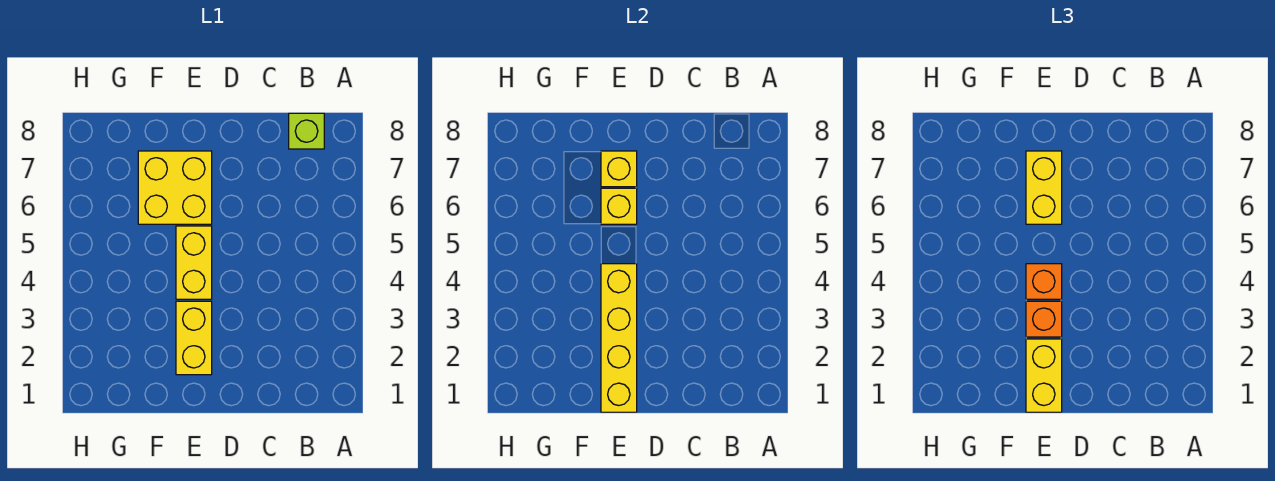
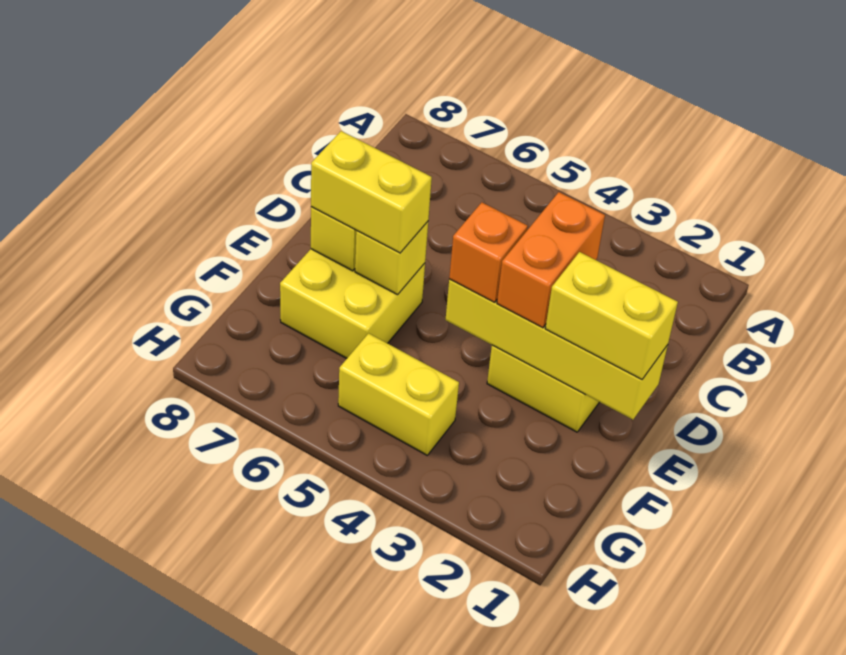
lime 1x1 brick [289,113,324,149] -> none
orange 1x1 brick [1026,301,1062,337] -> orange 1x2 brick [497,192,605,328]
yellow 1x2 brick [176,226,212,299] -> yellow 1x2 brick moved to [338,333,459,455]

